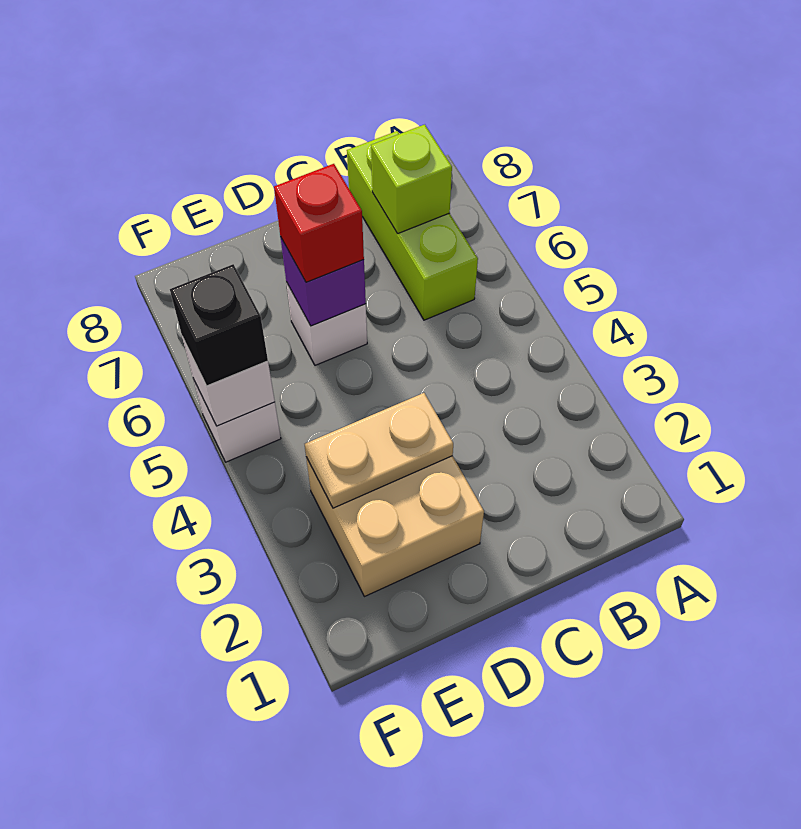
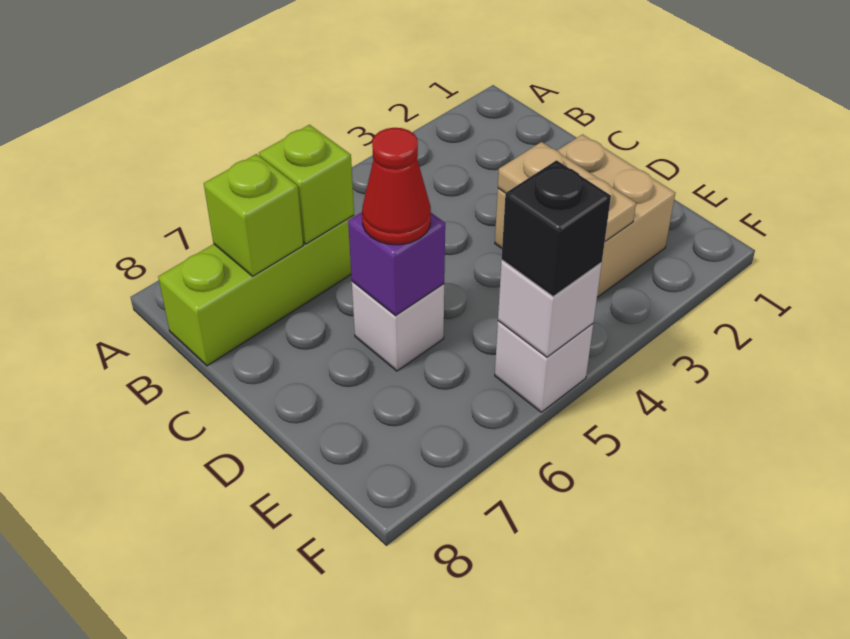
none -> lime 1x1 brick [259,125,354,244]
red 1x1 brick [274,164,364,282] -> red 1x1 cone [362,128,431,245]

